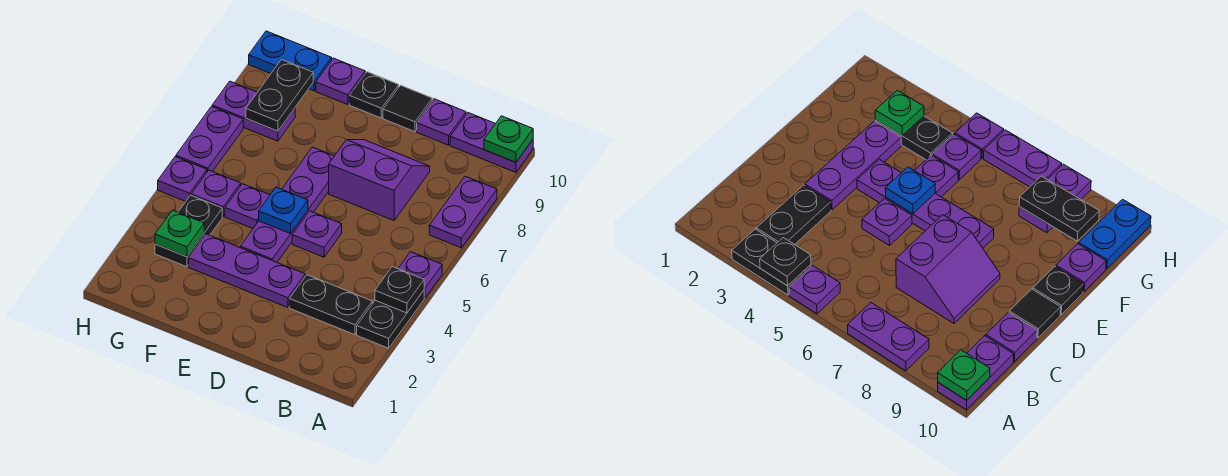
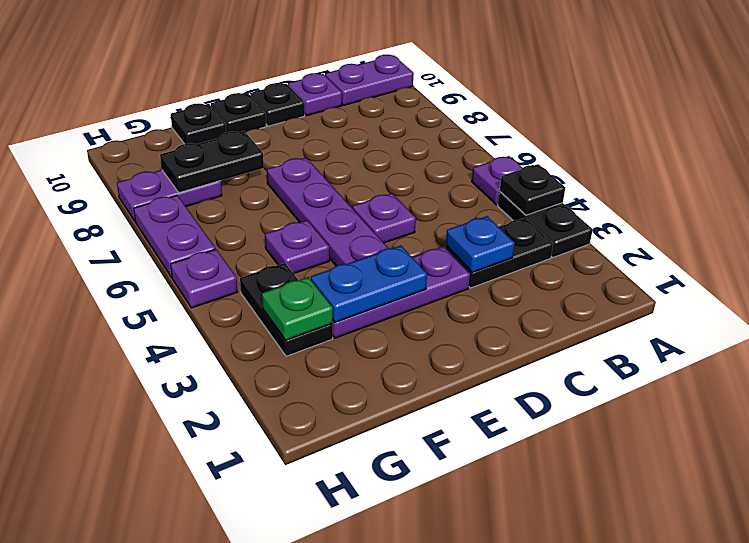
purple 1x2 plate [429,176,497,248] -> none
green 1x1 plate [484,116,533,162] -> none
purple 2x2 slope [329,140,430,221] -> none
black 1x1 tile [383,85,432,132] -> black 1x1 plate [250,83,305,126]
blue 1x1 plate [259,187,308,234] -> blue 1x1 plate moved to [446,216,515,272]
purple 1x1 plate [316,58,365,105] -> black 1x1 plate [171,103,226,144]
purple 1x1 plate [191,170,241,216] -> none
black 1x2 plate [246,60,313,131] -> black 1x2 plate turned to [160,131,264,193]
blue 1x2 plate [249,31,332,91] -> blue 1x2 plate moved to [311,246,427,322]

